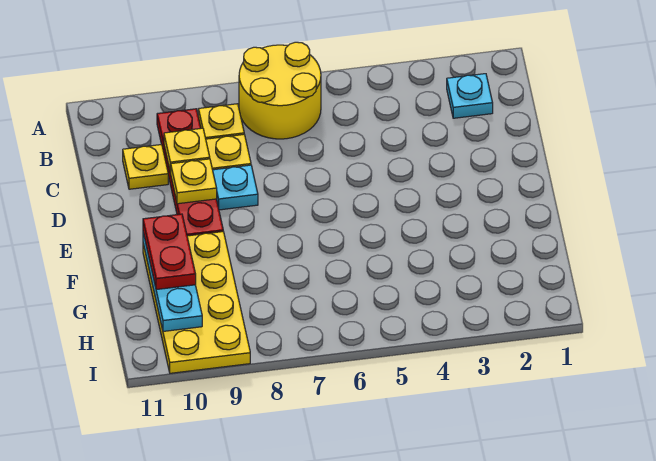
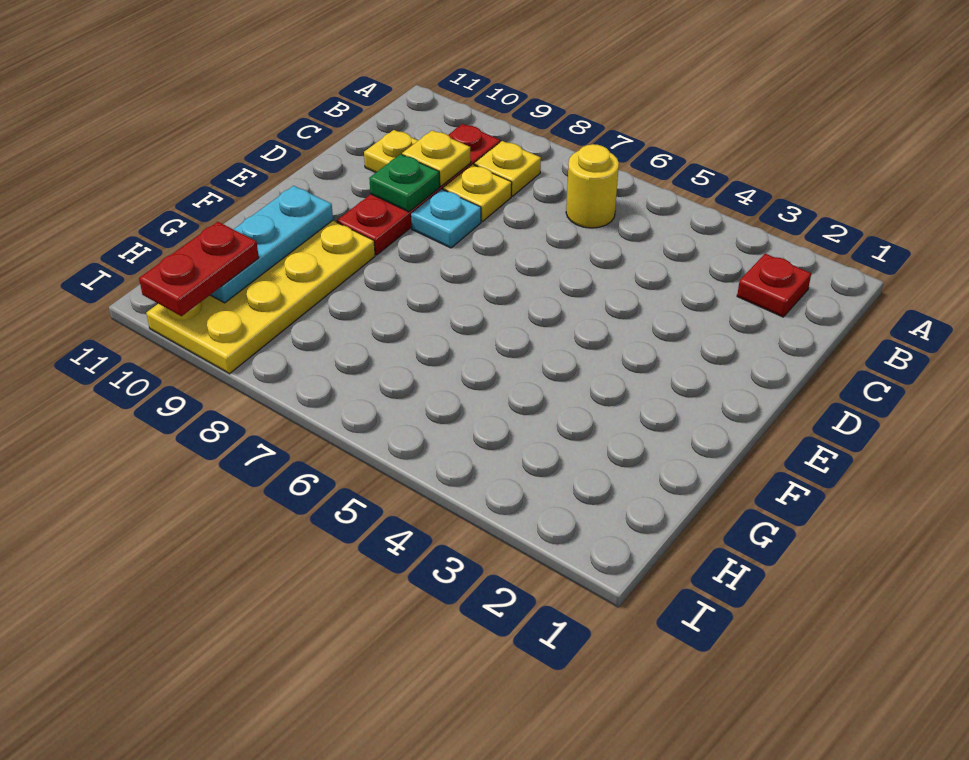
yellow 2x2 round brick [239,42,321,139] -> yellow 1x1 round brick [566,144,619,228]
cyan 1x1 plate [447,74,493,118] -> red 1x1 plate [737,254,811,317]
yellow 1x1 plate [171,159,217,204] -> green 1x1 plate [369,154,440,212]
red 1x2 plate [143,214,196,290] -> red 1x2 plate moved to [139,222,259,316]

